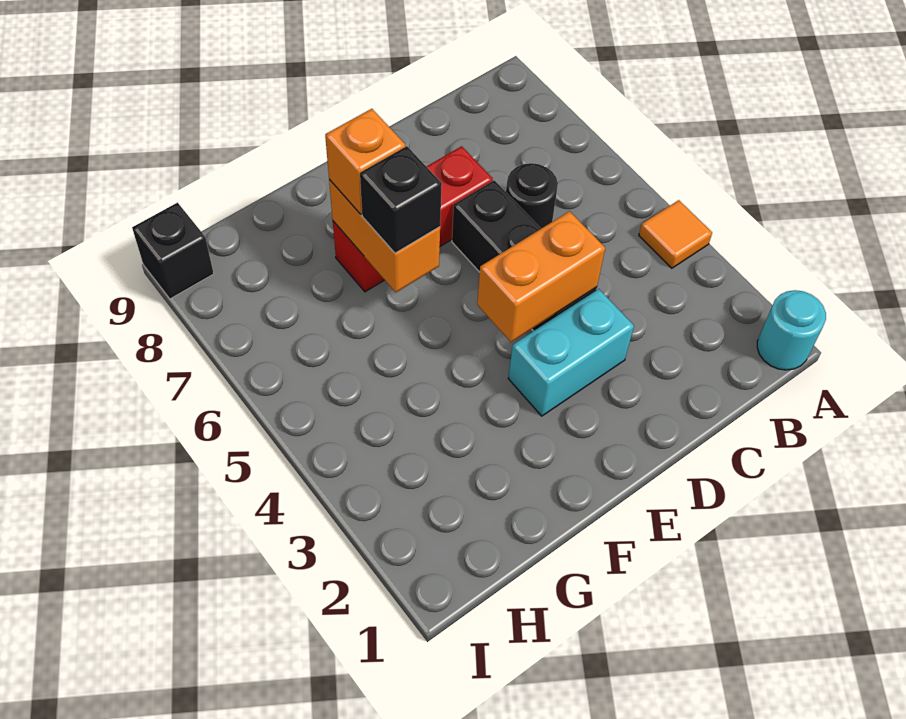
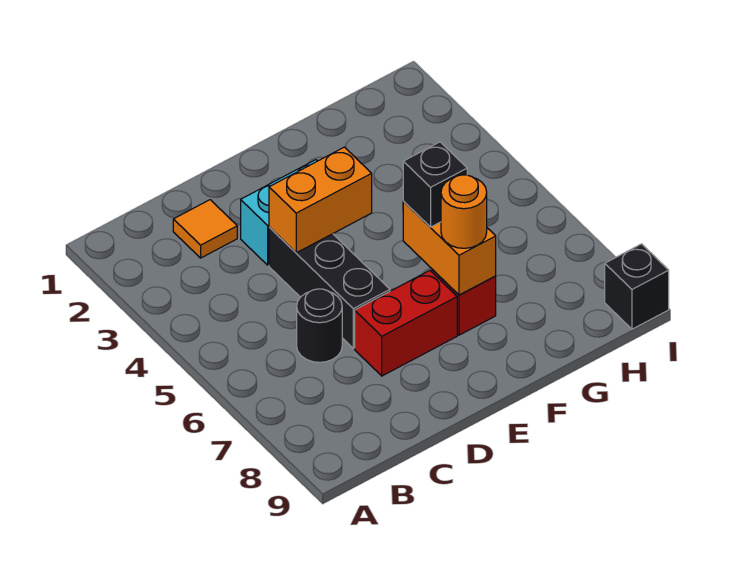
cyan 1x1 round brick [757,290,826,370] -> none
orange 1x1 tile [639,200,712,268] -> orange 1x1 tile moved to [173,200,237,258]
orange 1x1 brick [325,109,405,214] -> orange 1x1 round brick [441,175,487,248]

